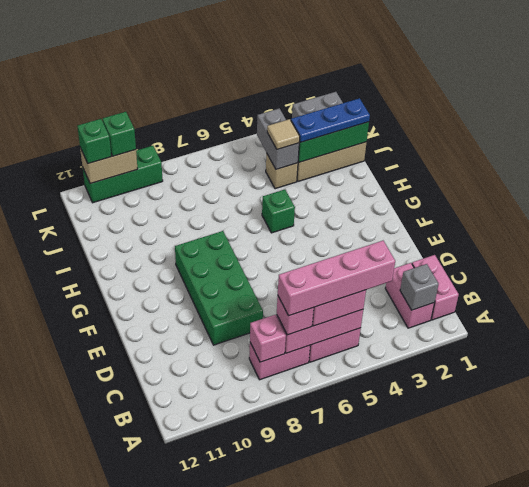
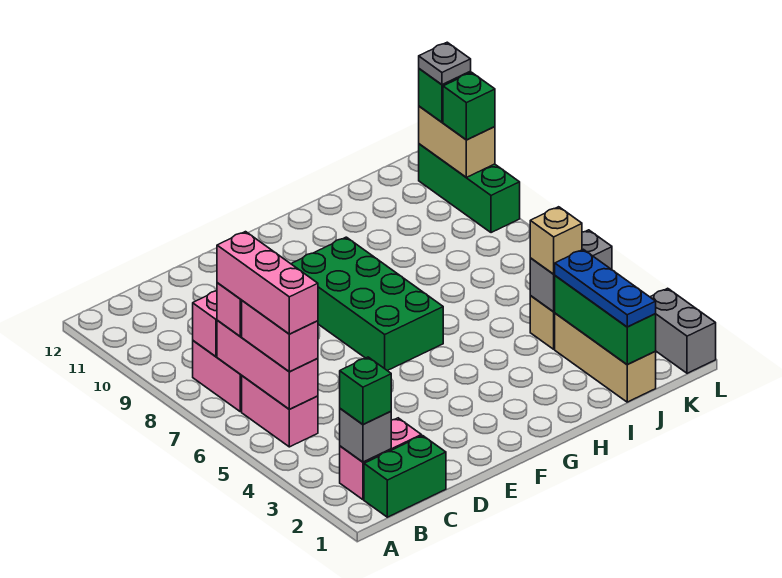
pink 1x2 brick [412,255,459,320] -> green 1x2 brick [364,436,446,517]
pink 1x4 brick [278,241,395,316] -> pink 1x3 brick [217,232,318,334]
green 2x4 brick [175,231,263,345] -> green 2x4 brick turned to [291,237,443,371]
green 1x1 brick [262,189,295,233] -> green 1x1 brick moved to [340,357,391,425]
tan 1x1 tile [267,119,300,149] -> tan 1x1 brick [530,207,582,274]
none -> grey 1x1 plate [419,42,471,85]

